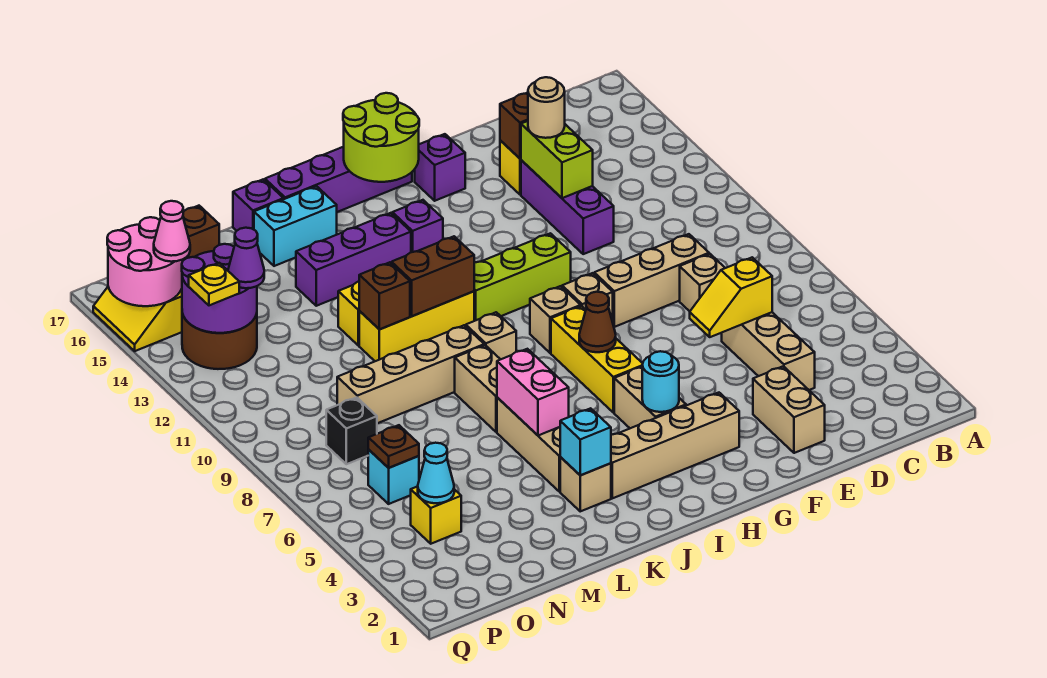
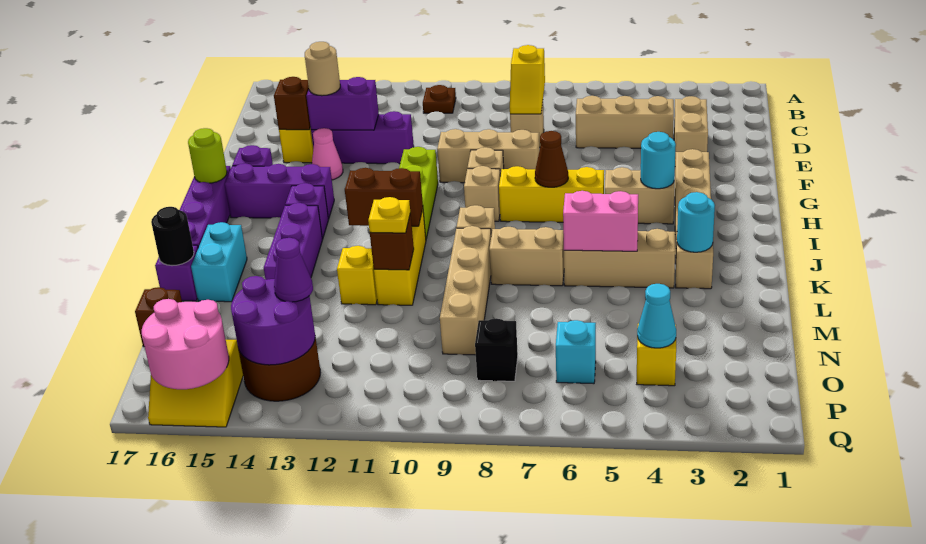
yellow 1x2 slope [690,257,772,337] -> yellow 1x2 slope moved to [510,45,545,114]
tan 1x3 brick [594,234,709,327] -> tan 1x3 brick turned to [437,129,539,183]
tan 1x2 brick [753,366,825,453] -> tan 1x2 brick turned to [674,96,708,159]
lime 1x2 brick [521,121,593,198] -> purple 1x2 brick [306,77,379,130]
none -> purple 1x3 brick [225,163,334,219]
lime 2x2 round brick [343,93,419,182] -> lime 1x1 round brick [188,128,227,183]
brown 1x2 brick [392,236,474,316] -> brown 1x2 brick turned to [345,168,423,226]
cyan 1x1 brick [560,408,611,475] -> cyan 1x1 round brick [677,192,715,252]
none -> black 1x1 round brick [151,207,194,266]
brown 1x1 plate [368,425,419,468] -> brown 1x1 plate moved to [423,85,456,113]
yellow 1x1 plate [189,263,239,305] -> yellow 1x1 plate moved to [368,197,410,233]
pink 1x1 cone [154,201,190,262] -> pink 1x1 cone moved to [312,128,343,180]

